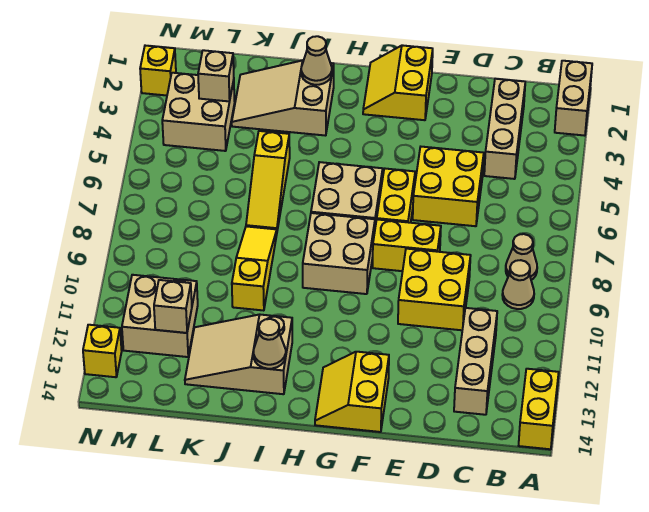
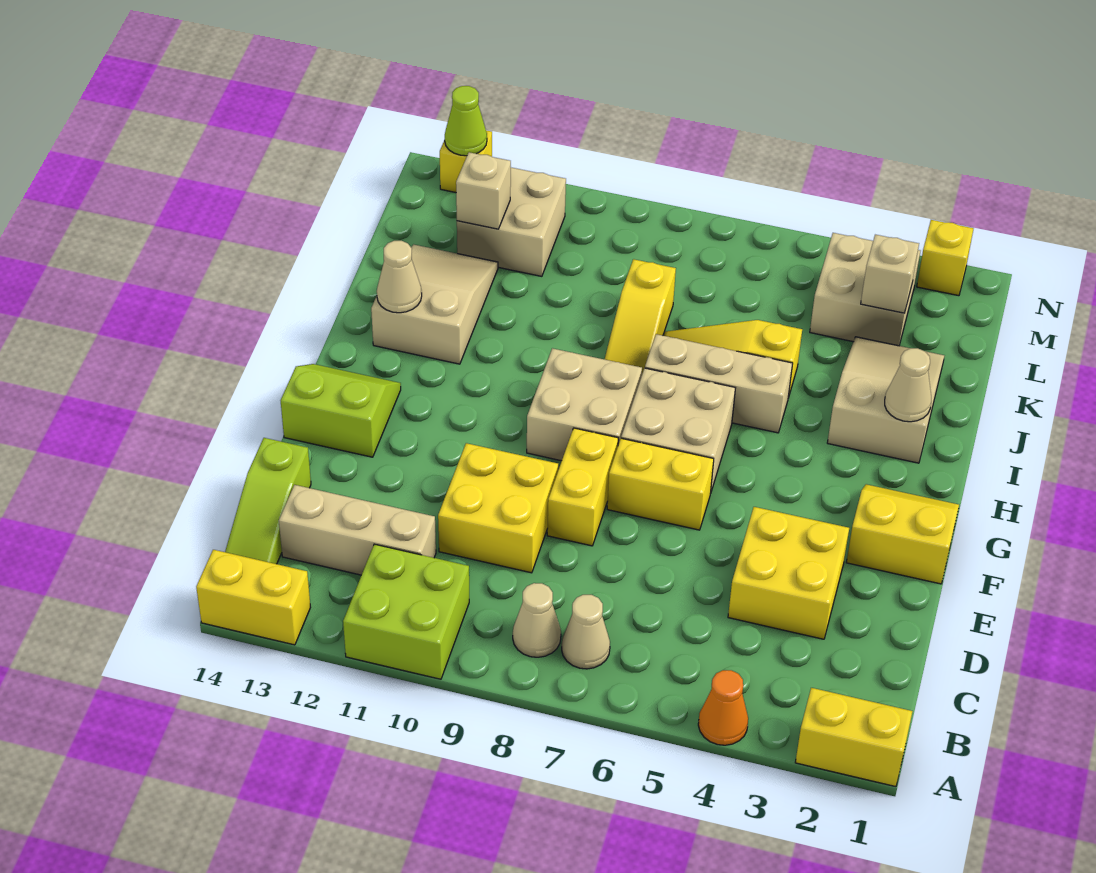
tan 1x2 brick [555,61,592,136] -> yellow 1x2 brick [795,688,913,787]
none -> orange 1x1 cone [698,670,748,745]
none -> lime 2x2 brick [343,544,469,679]
tan 1x1 cone [502,260,534,309] -> tan 1x1 cone moved to [562,595,610,669]
none -> lime 1x3 slope [225,438,311,564]
tan 1x3 brick [484,79,525,179] -> tan 1x3 brick moved to [645,334,793,433]
yellow 2x2 brick [413,147,484,226] -> yellow 2x2 brick moved to [728,507,849,639]
yellow 2x2 slope [315,352,389,432] -> lime 2x2 slope [281,364,401,457]
yellow 1x3 slope [232,226,277,311] -> yellow 1x3 slope turned to [605,259,676,374]
none -> lime 1x1 cone [445,86,487,156]

